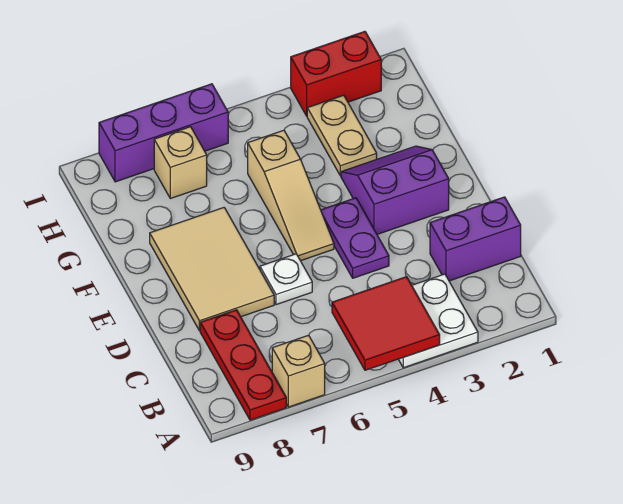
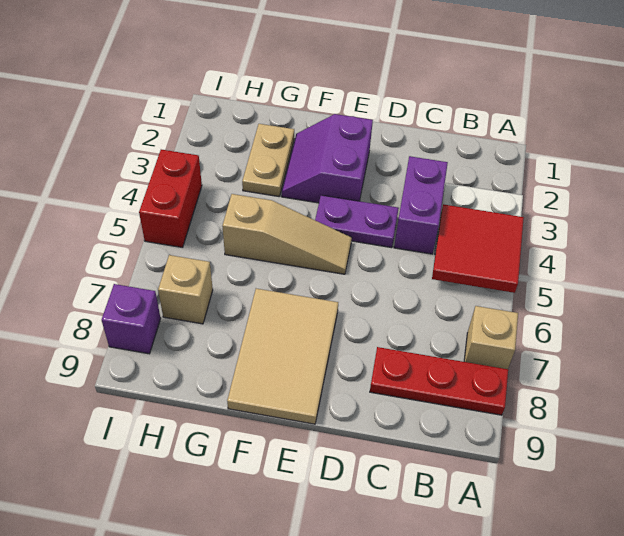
purple 1x2 brick [430,197,521,281] -> purple 1x2 brick moved to [394,156,448,254]
white 1x1 plate [260,254,312,305] -> none
tan 2x3 tile [150,208,274,331] -> tan 2x3 tile turned to [227,289,338,424]
tan 1x2 plate [307,95,377,176] -> tan 1x2 plate turned to [242,124,294,196]
red 1x2 brick [291,31,381,116] -> red 1x2 brick moved to [139,150,202,248]
purple 1x3 brick [99,84,228,182] -> purple 1x1 brick [102,284,161,354]

